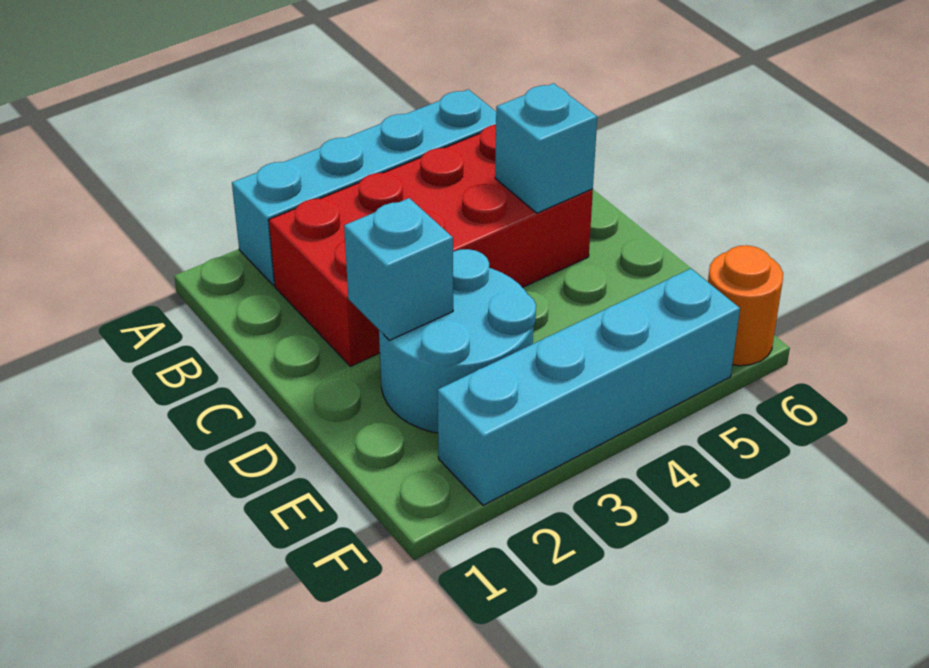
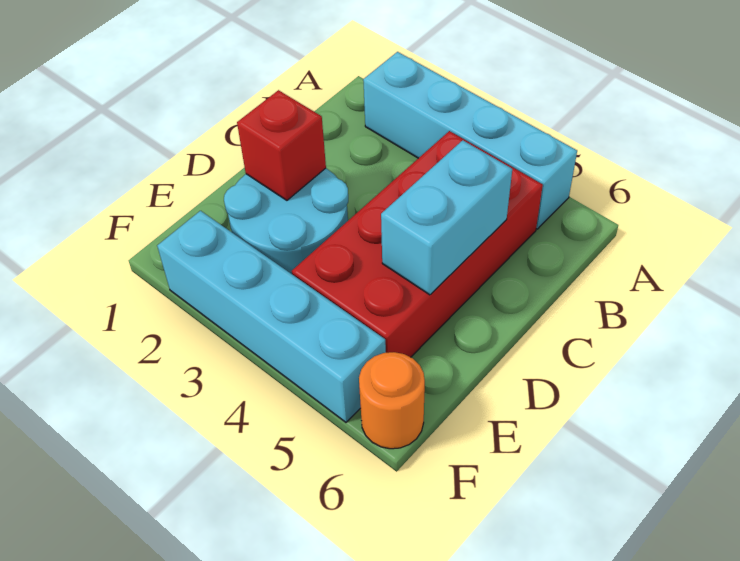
red 2x4 brick [269,124,593,366] -> red 2x4 brick turned to [292,131,543,357]
cyan 1x1 brick [495,83,597,213] -> cyan 1x2 brick [381,140,512,295]
cyan 1x1 brick [344,198,453,340] -> red 1x1 brick [237,90,326,200]

